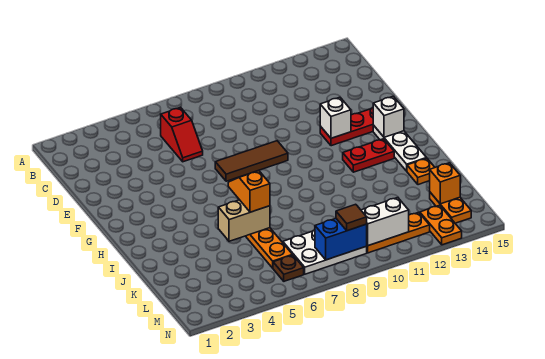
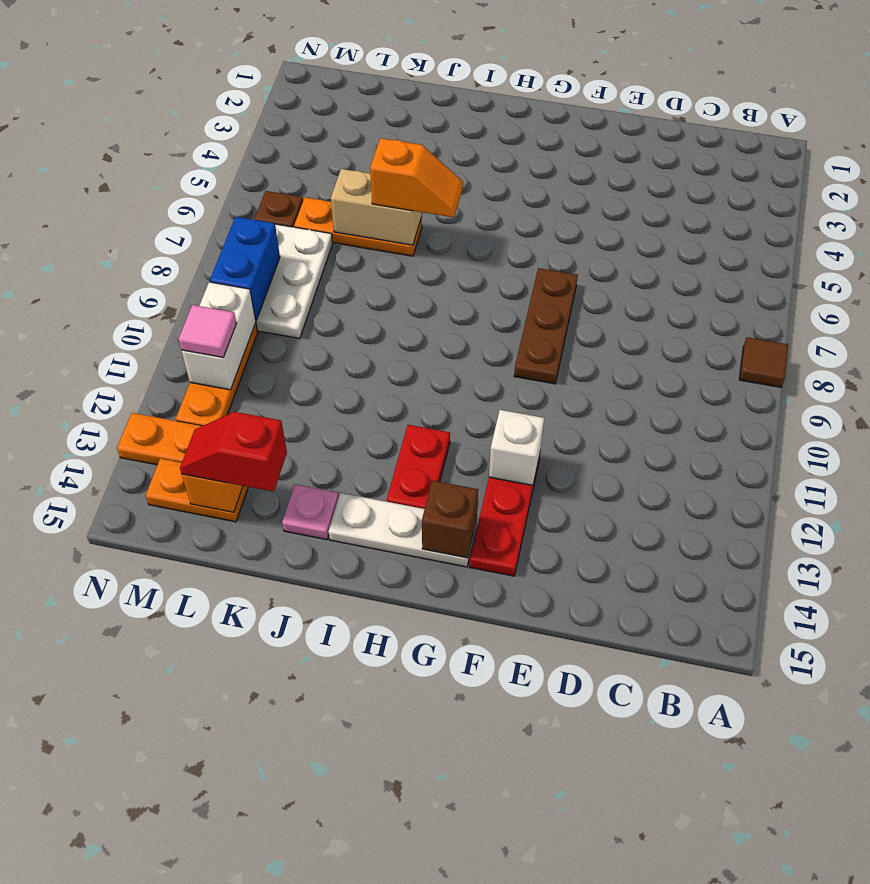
red 1x2 slope [161,107,203,162] -> red 1x2 slope moved to [180,412,287,492]
brown 1x3 tile [215,141,288,181] -> brown 1x3 plate [514,268,578,384]
white 1x1 brick [373,96,404,137] -> brown 1x1 brick [422,481,478,558]
tan 1x2 brick [218,200,270,241] -> tan 1x2 brick turned to [331,169,422,245]
orange 1x1 plate [407,158,435,185] -> pink 1x1 plate [282,484,339,540]
brown 1x1 tile [336,204,367,231] -> brown 1x1 tile moved to [739,337,788,387]
none -> pink 1x1 tile [178,305,237,358]

